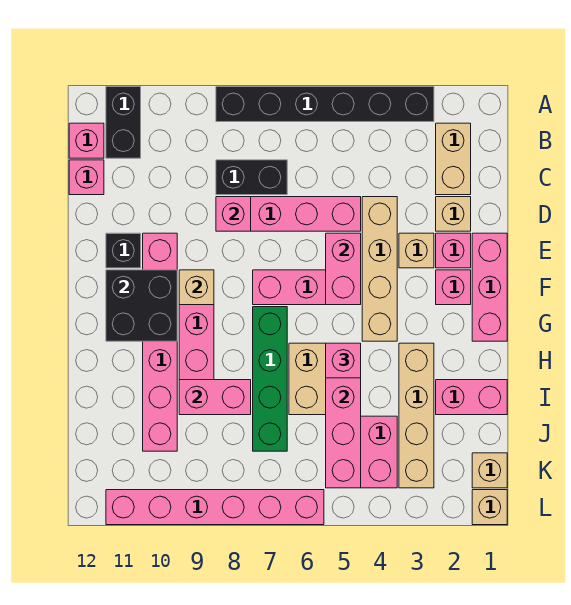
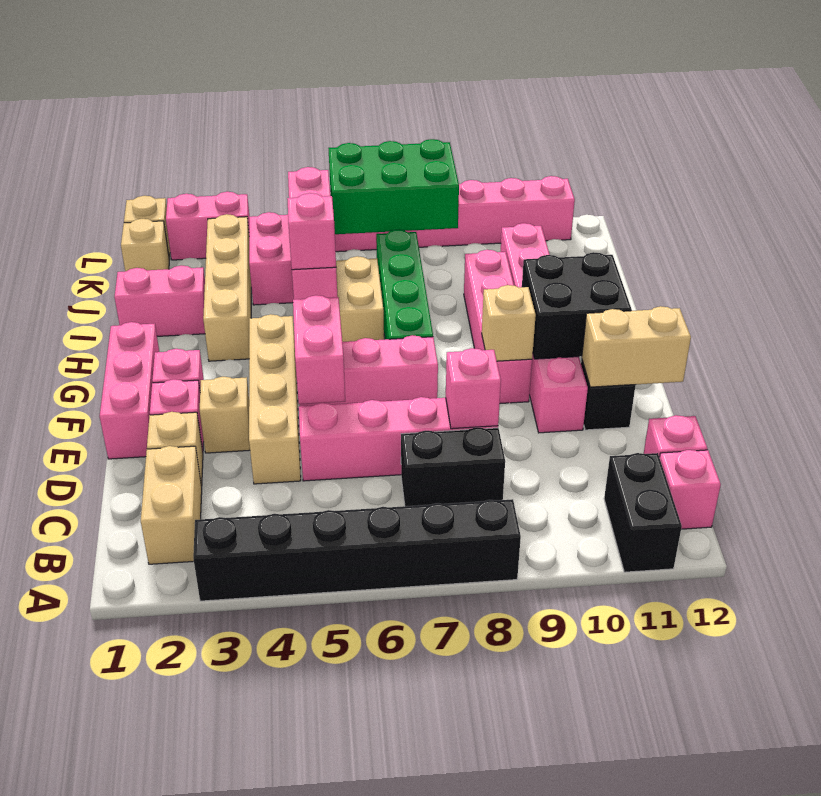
none -> tan 1x2 brick [582,306,691,387]
pink 1x2 brick [179,380,251,415] -> pink 1x2 brick moved to [166,192,249,260]
none -> green 2x3 brick [328,139,459,234]

